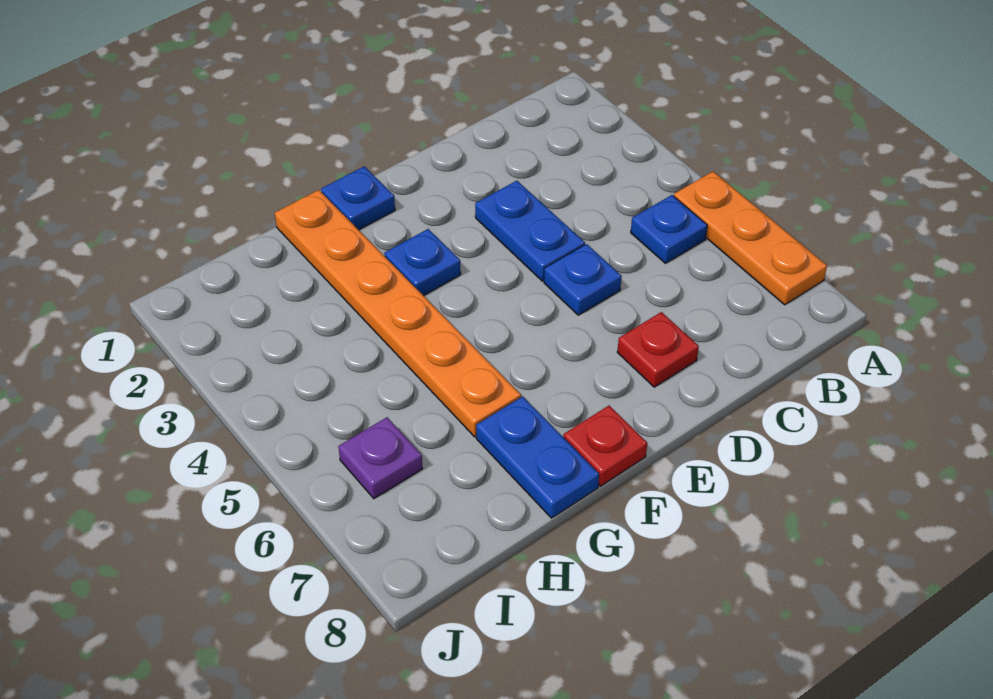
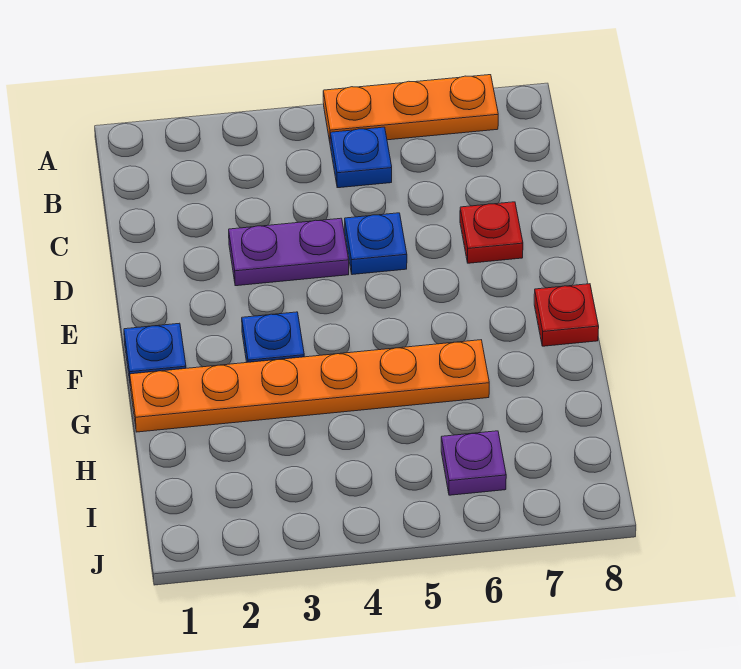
blue 1x2 plate [475,181,585,281] -> purple 1x2 plate [229,218,349,286]
blue 1x2 plate [476,396,599,518] -> none

